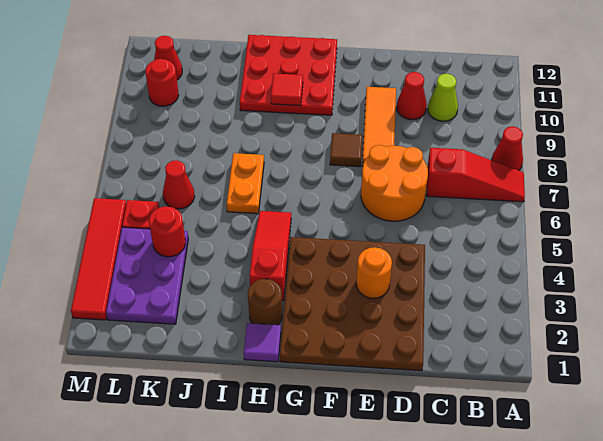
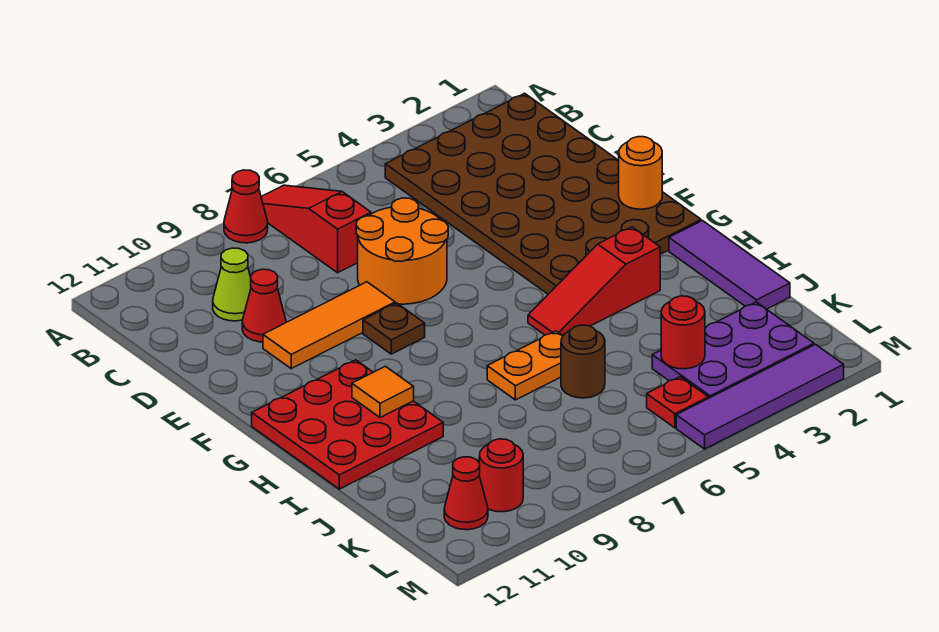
brown 4x4 plate [280,237,425,371] -> brown 4x6 plate [385,93,701,294]
orange 1x1 round brick [356,247,392,298] -> orange 1x1 round brick moved to [619,137,662,209]
brown 1x1 tile [330,133,362,167] -> brown 1x1 plate [363,303,425,354]
purple 1x1 tile [244,323,281,362] -> purple 1x3 tile [669,221,790,309]
brown 1x1 round brick [248,279,282,325] -> brown 1x1 round brick moved to [561,325,605,398]
red 1x1 tile [271,73,303,106] -> orange 1x1 tile [352,366,414,418]
red 1x1 cone [163,160,195,209] -> none
red 1x4 tile [71,198,126,320] -> purple 1x4 tile [676,344,844,449]

